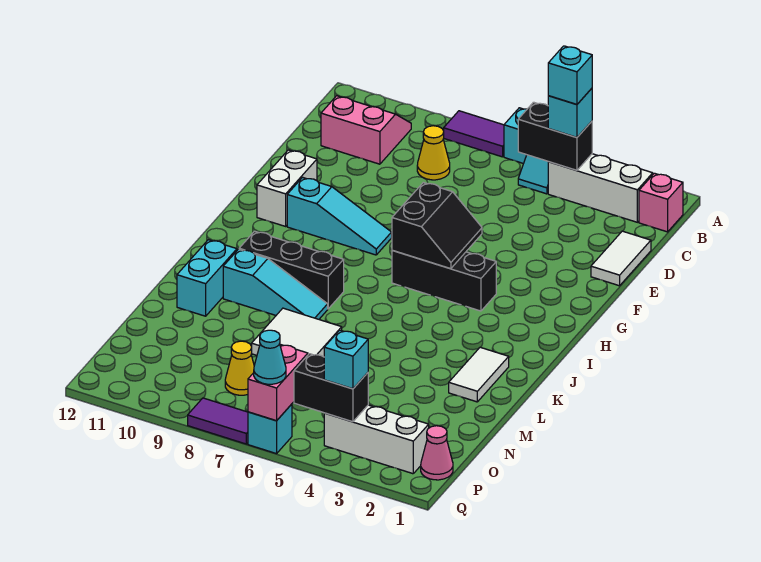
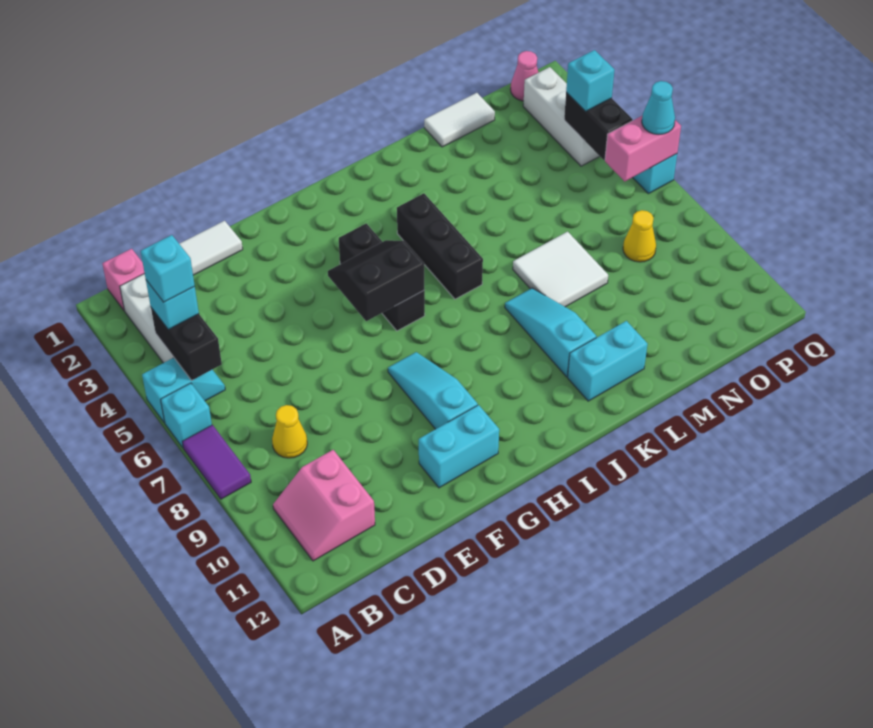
white 1x2 brick [257,150,317,226] -> cyan 1x2 brick [419,405,499,488]
black 1x3 brick [239,231,344,309] -> black 1x3 brick moved to [397,193,483,299]
white 1x2 tile [449,347,509,402] -> white 1x2 tile moved to [424,93,495,147]
purple 1x2 tile [188,398,248,444] -> none

